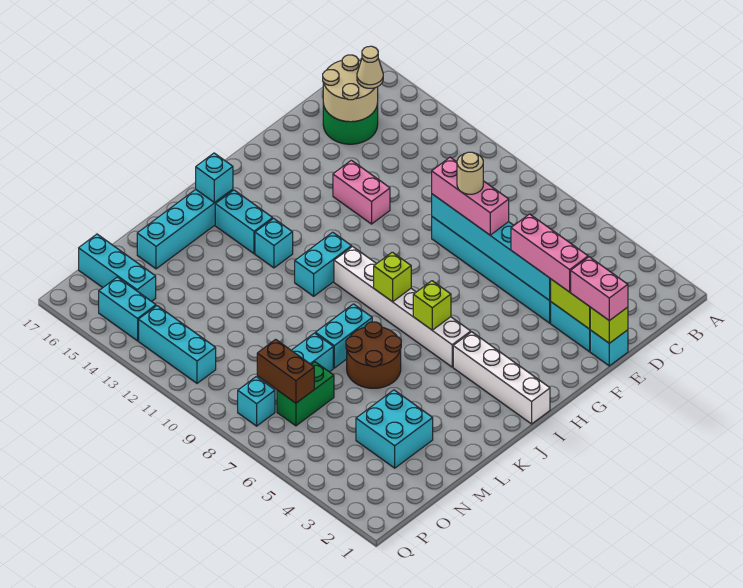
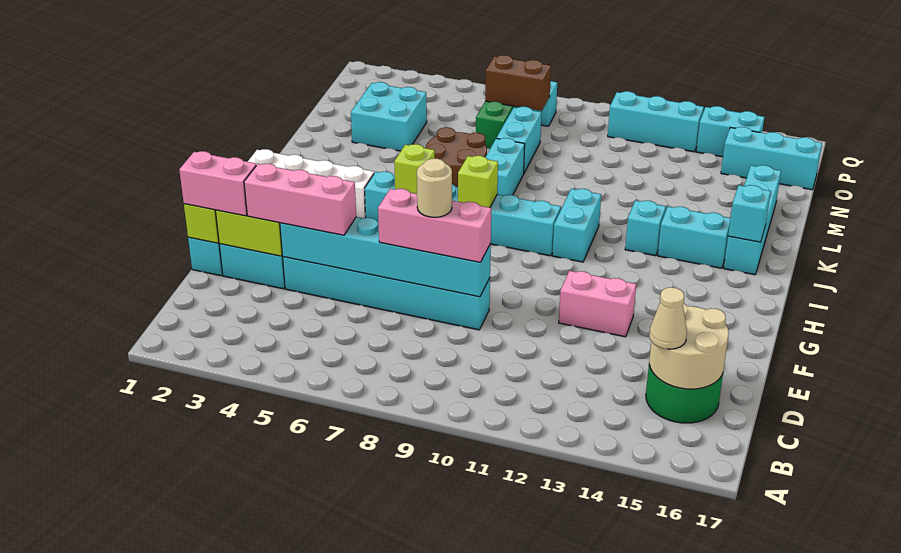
white 1x6 brick [334,247,471,367] -> cyan 1x6 brick [365,172,561,256]

